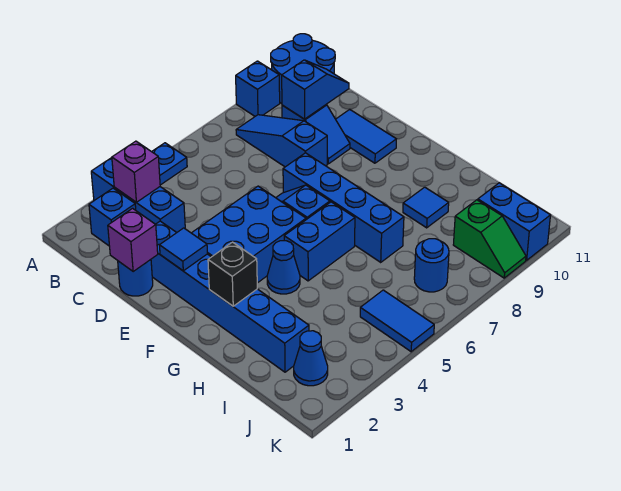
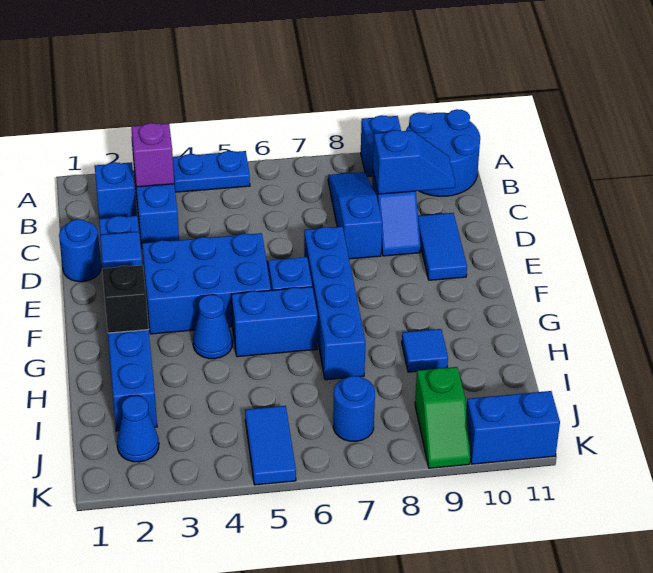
purple 1x1 brick [108,208,158,272] -> none
blue 1x2 brick [478,183,550,260] -> blue 1x2 brick turned to [466,391,560,464]

